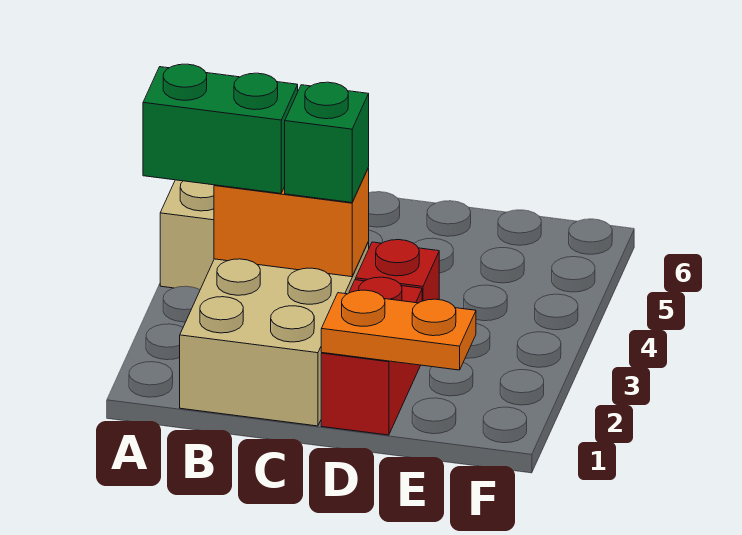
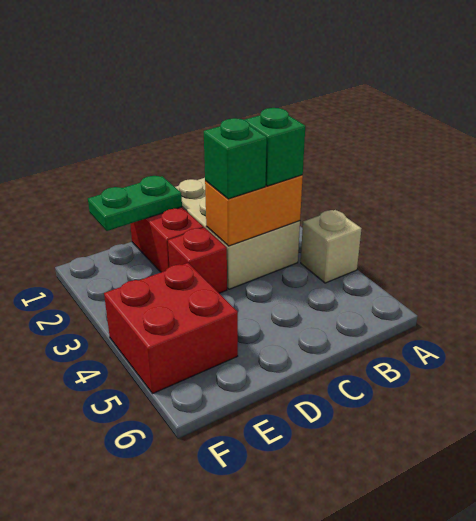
green 1x2 brick [143,64,298,193] -> green 1x1 brick [245,108,305,186]
orange 1x2 plate [321,290,476,370] -> green 1x2 plate [88,176,182,231]
none -> red 2x2 brick [104,263,238,394]

